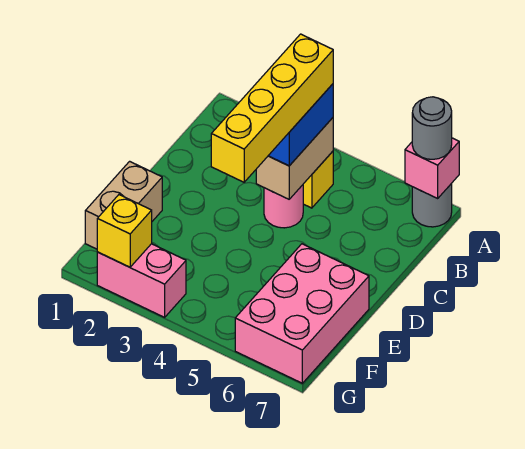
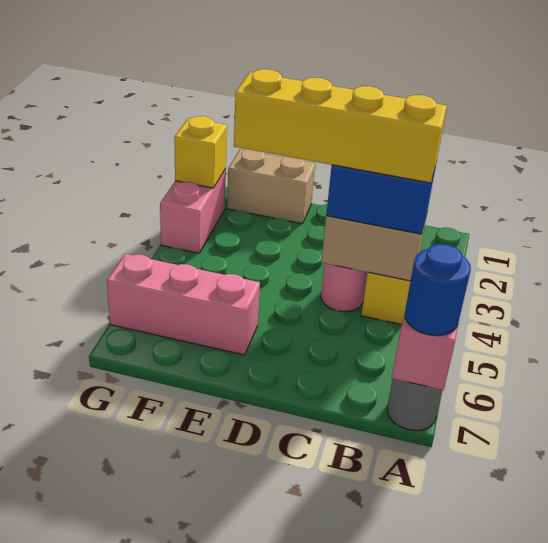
grey 1x1 round brick [412,97,452,159] -> blue 1x1 round brick [405,244,471,336]
pink 2x3 brick [235,244,369,383] -> pink 1x3 brick [107,254,260,355]

